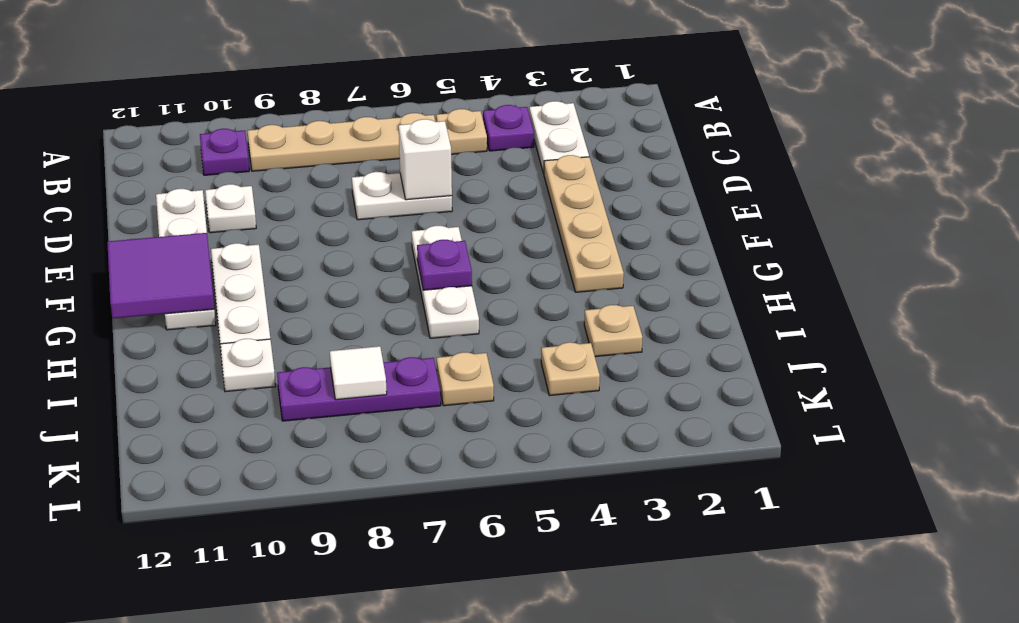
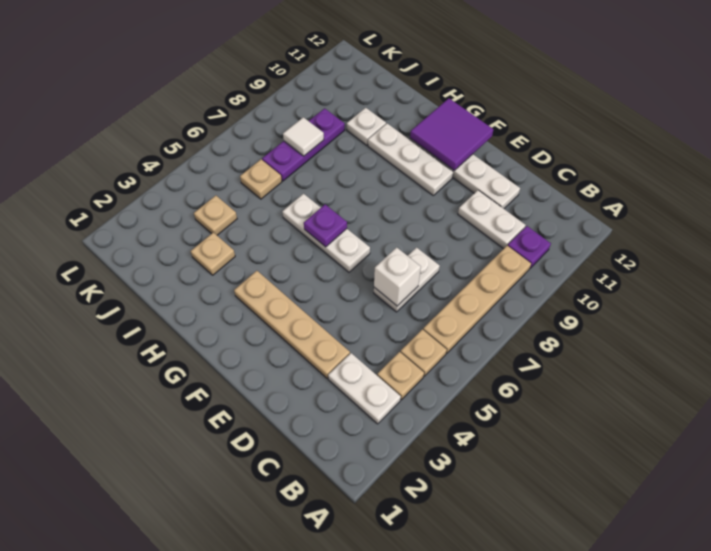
purple 1x1 plate [483,105,534,151] -> tan 1x1 plate [377,352,424,400]
white 1x1 plate [205,184,256,233] -> white 1x2 plate [458,190,526,249]

